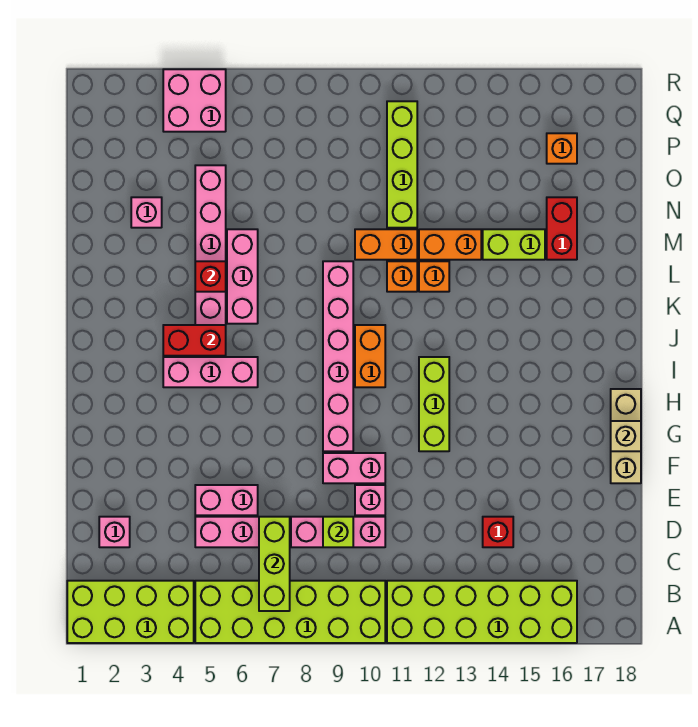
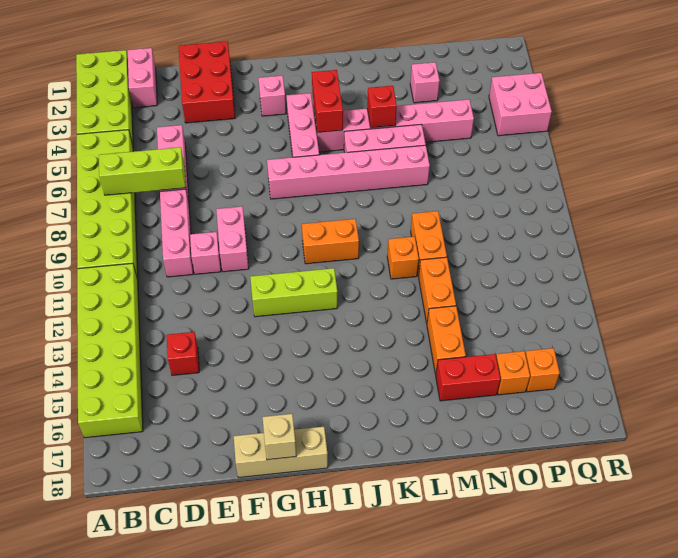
pink 1x1 brick [99,517,130,547] -> pink 1x1 brick moved to [258,76,286,116]
lime 1x1 brick [323,517,353,547] -> none
none -> red 2x3 brick [179,41,235,123]
pink 1x2 brick [195,485,258,515] -> pink 1x2 brick moved to [128,48,157,108]
pink 1x6 brick [323,261,353,451] -> pink 1x6 brick moved to [267,145,430,199]
orange 1x1 brick [419,261,449,292] -> orange 1x1 brick moved to [496,351,530,395]
lime 1x2 brick [483,229,545,260] -> orange 1x2 brick [427,306,466,374]
lime 1x4 brick [387,101,417,228] -> none

